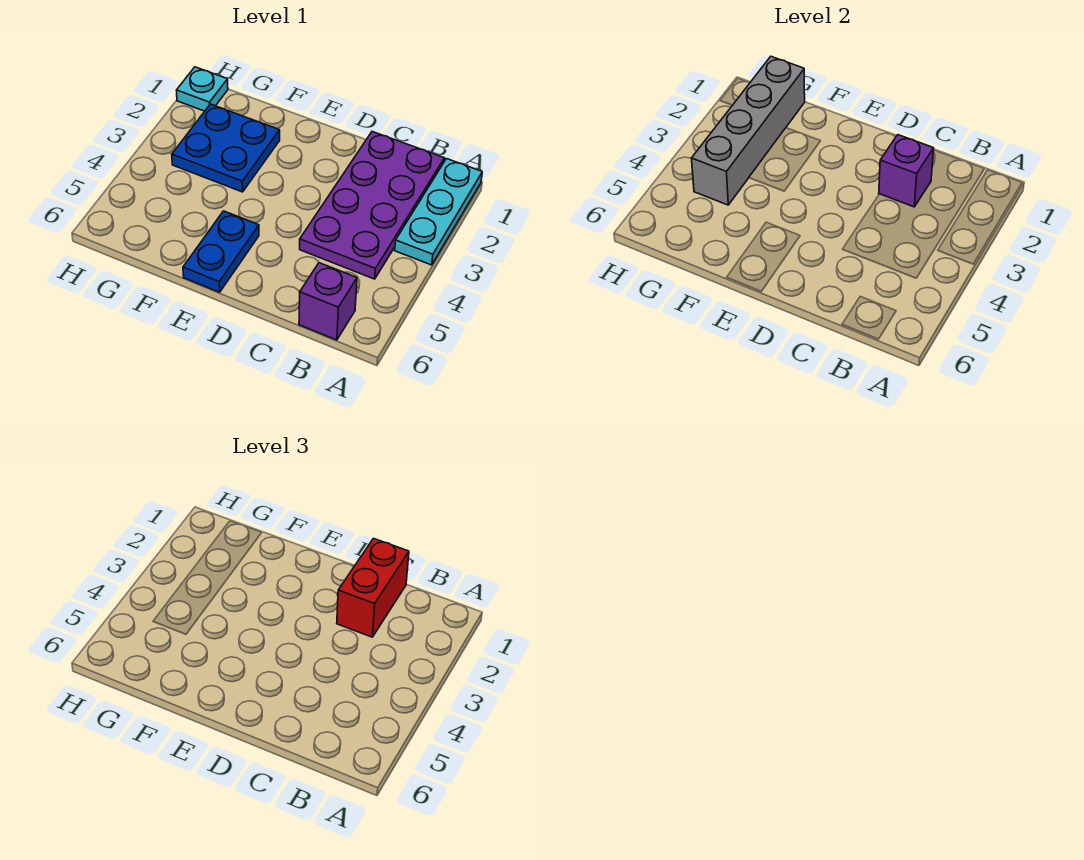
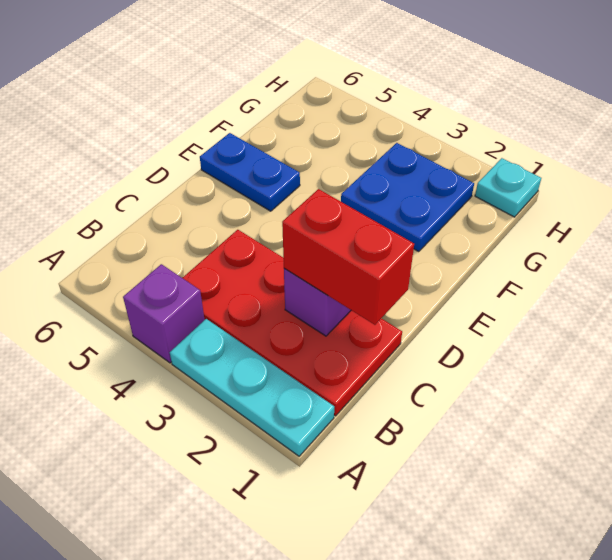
purple 2x4 plate [300,132,444,279] -> red 2x4 plate [183,230,402,416]
purple 1x1 brick [299,263,357,340] -> purple 1x1 brick moved to [123,264,205,363]
grey 1x4 brick [691,57,805,205] -> none

